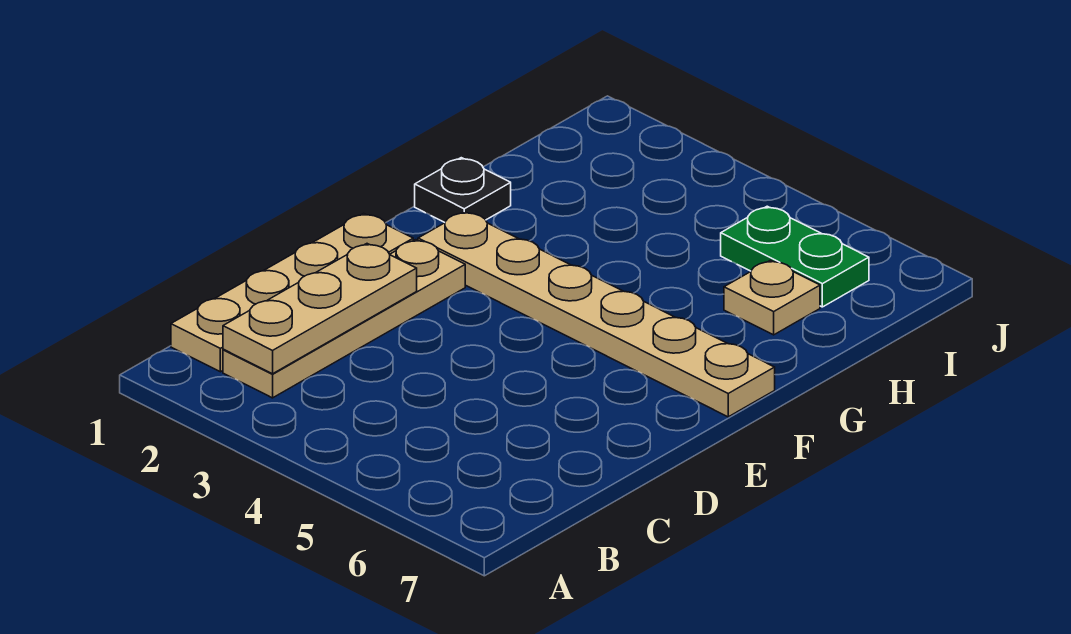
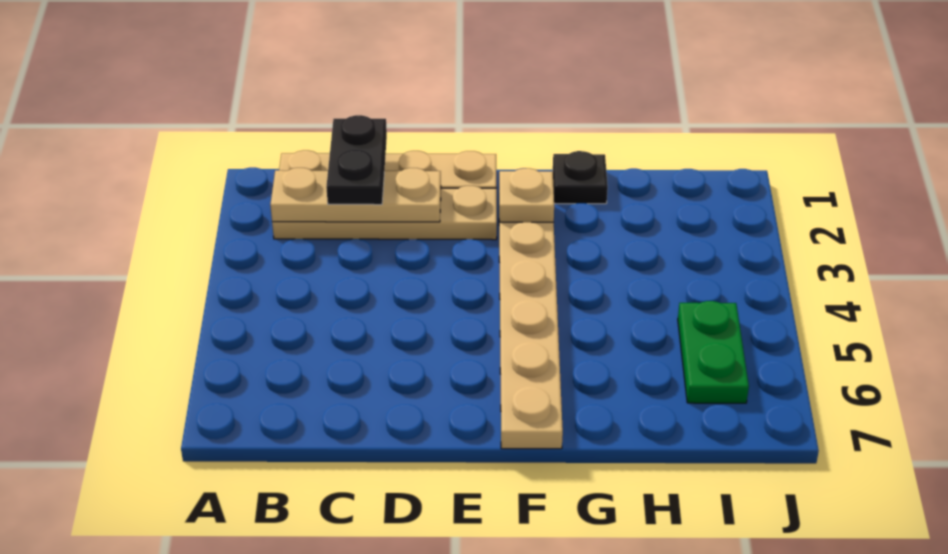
none -> black 1x2 plate [326,115,387,205]
tan 1x1 plate [724,260,820,335] -> tan 1x1 plate moved to [499,168,554,222]

